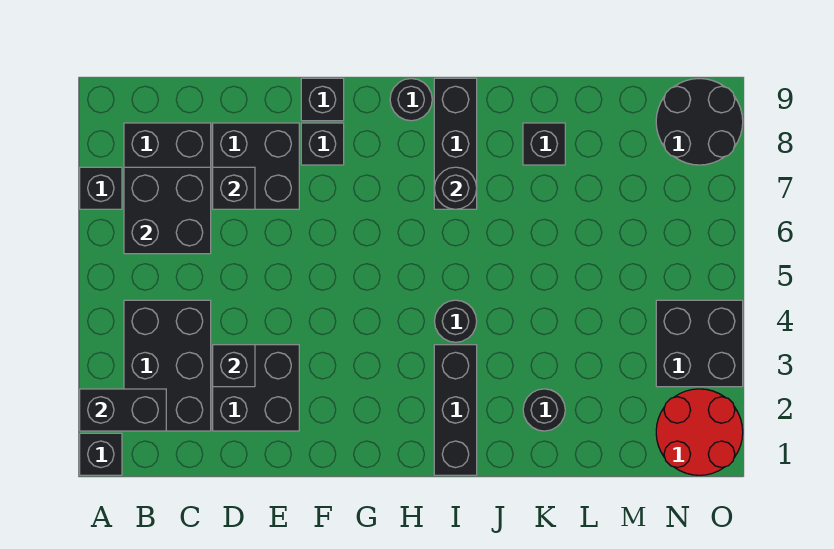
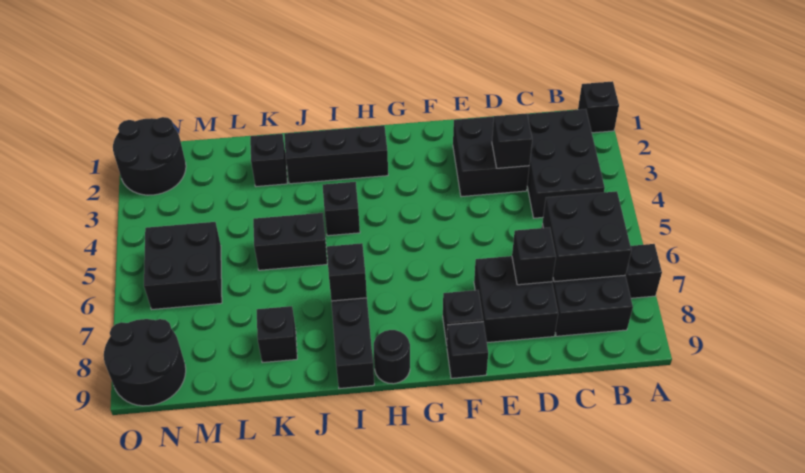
black 1x2 brick [80,389,166,431] -> black 1x2 brick moved to [253,213,327,270]
black 1x3 brick [434,345,477,475] -> black 1x3 brick turned to [284,125,388,184]
black 1x1 round brick [434,300,477,342] -> black 1x1 brick [323,182,360,236]
black 1x1 round brick [434,167,477,209] -> black 1x1 brick [327,243,367,301]
black 1x1 round brick [523,389,565,431] -> black 1x1 brick [250,134,287,187]
red 2x2 round brick [656,389,743,475] -> black 2x2 round brick [113,117,186,195]
black 2x2 brick [656,300,743,387] -> black 2x2 brick moved to [144,222,222,309]

